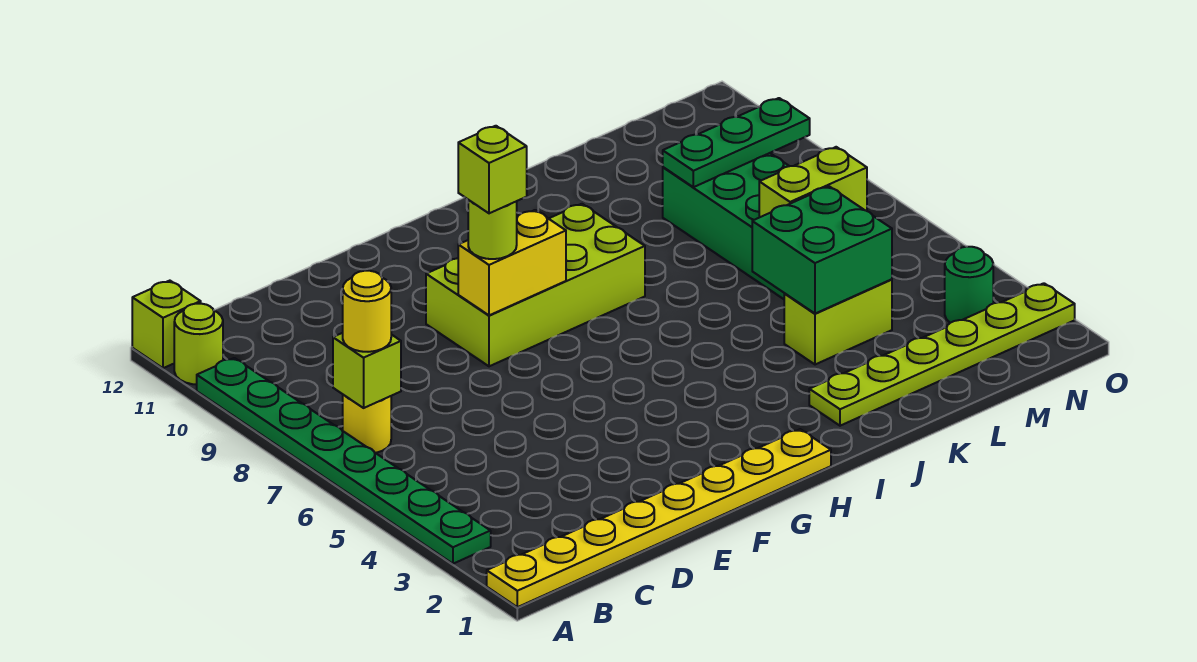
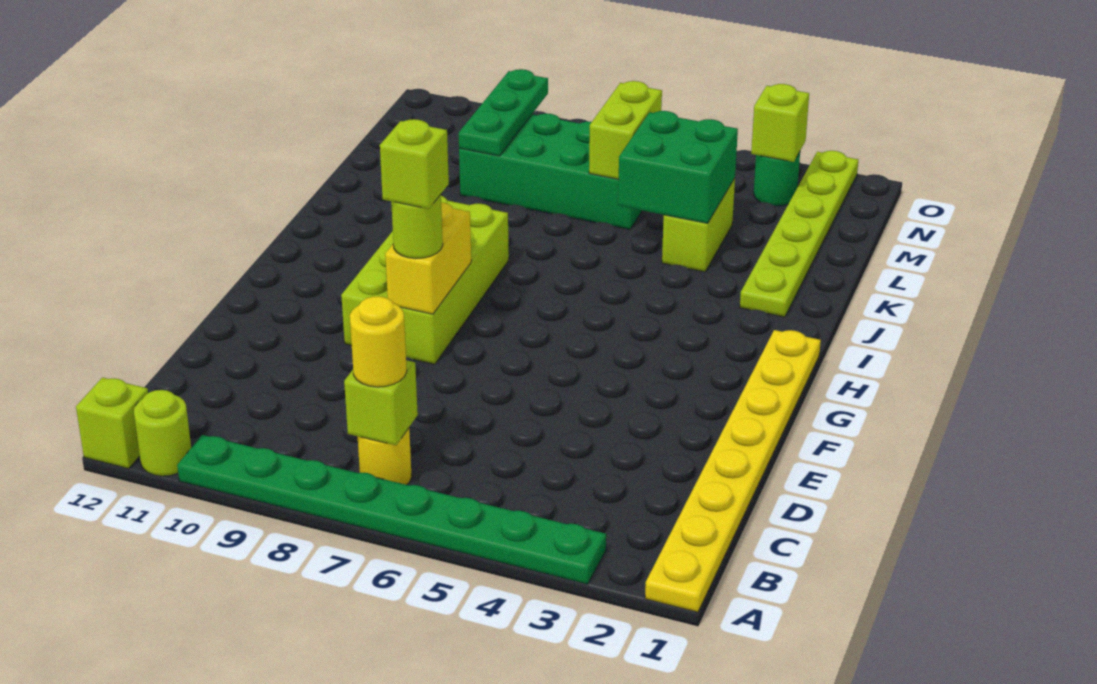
none -> lime 1x1 brick [751,84,809,162]

